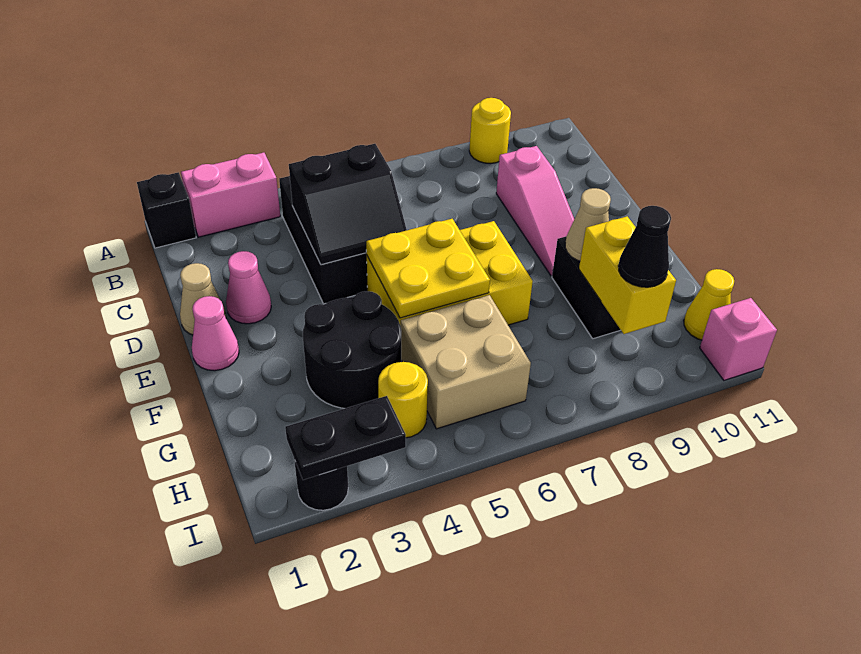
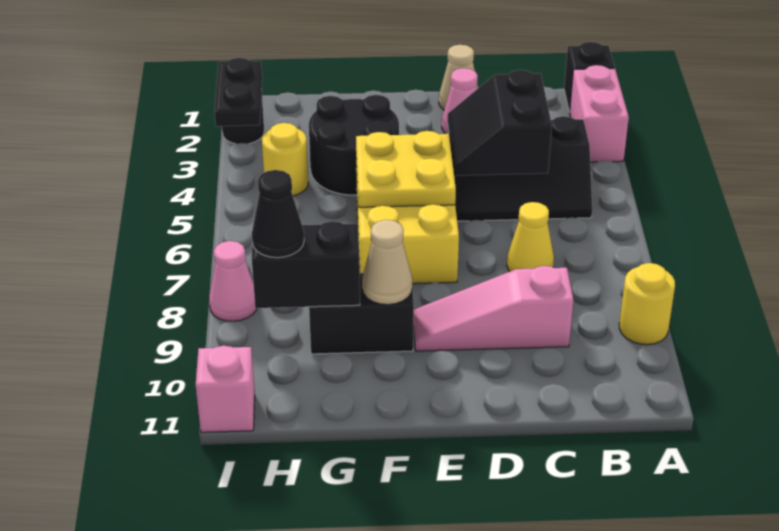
pink 1x1 cone [192,296,239,371] -> pink 1x1 cone moved to [209,241,257,321]
tan 2x2 brick [401,295,531,429] -> none
yellow 1x2 brick [579,216,676,334] -> black 1x2 brick [252,221,360,308]
yellow 1x1 cone [684,269,734,340] -> yellow 1x1 cone moved to [507,202,554,271]

